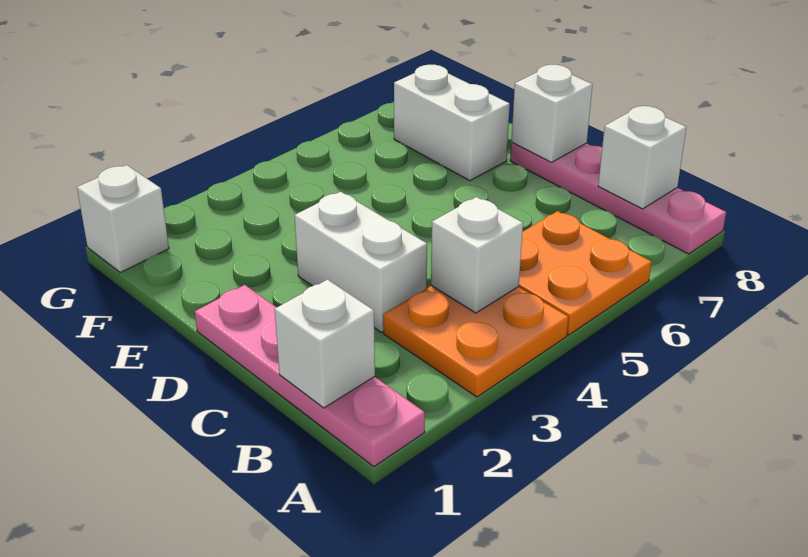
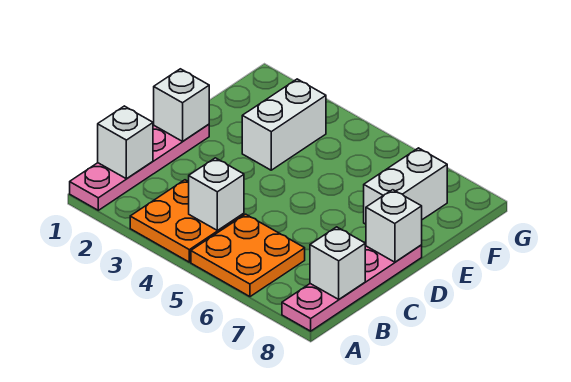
white 1x2 brick [295,192,427,332] -> white 1x2 brick moved to [242,79,326,170]
white 1x1 brick [77,165,169,272] -> white 1x1 brick moved to [154,69,209,141]

